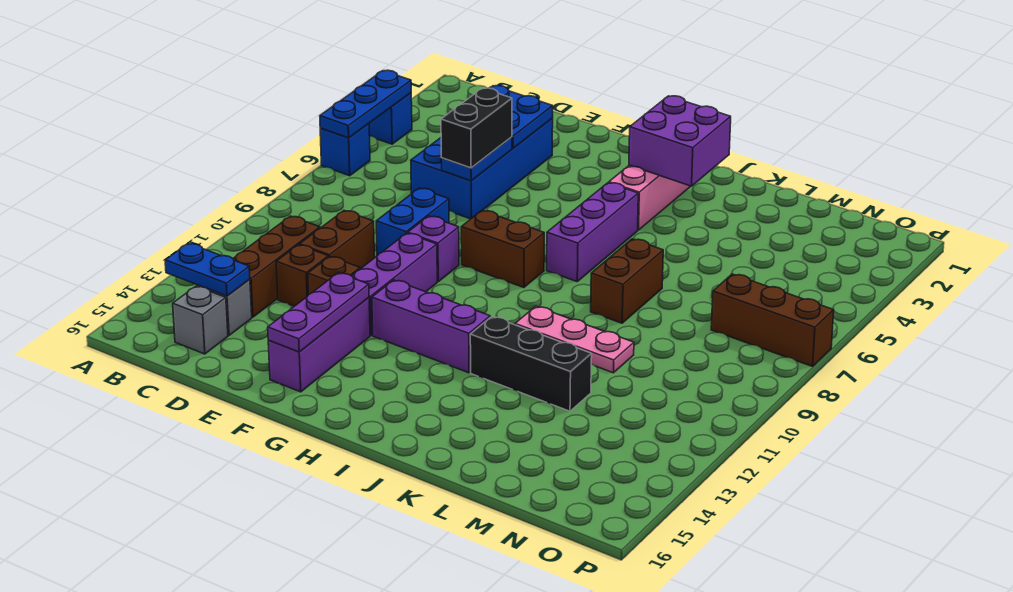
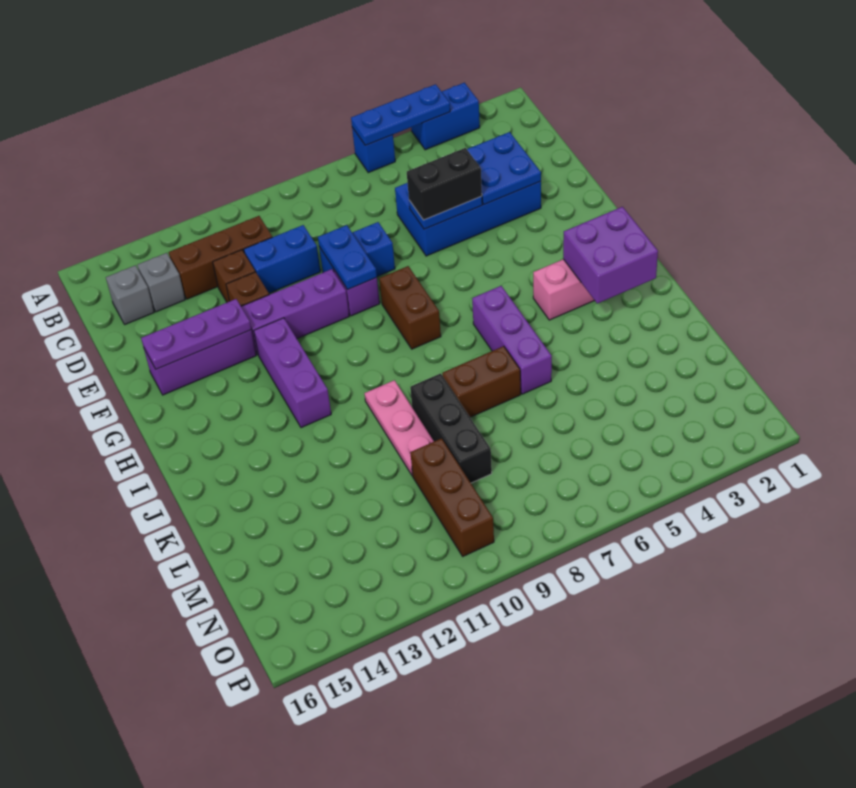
blue 1x1 brick [369,93,412,144] -> blue 1x2 brick [411,83,480,150]
blue 1x2 plate [165,243,250,296] -> blue 1x2 plate moved to [318,225,377,290]
brown 1x2 brick [300,211,375,269] -> blue 1x2 brick [244,225,321,293]
purple 1x3 brick [547,183,638,282] -> purple 1x3 brick turned to [472,286,552,394]
black 1x3 brick [470,317,592,411] -> black 1x3 brick moved to [410,373,492,483]
brown 1x3 brick [711,274,834,366] -> brown 1x3 brick moved to [410,438,494,556]

